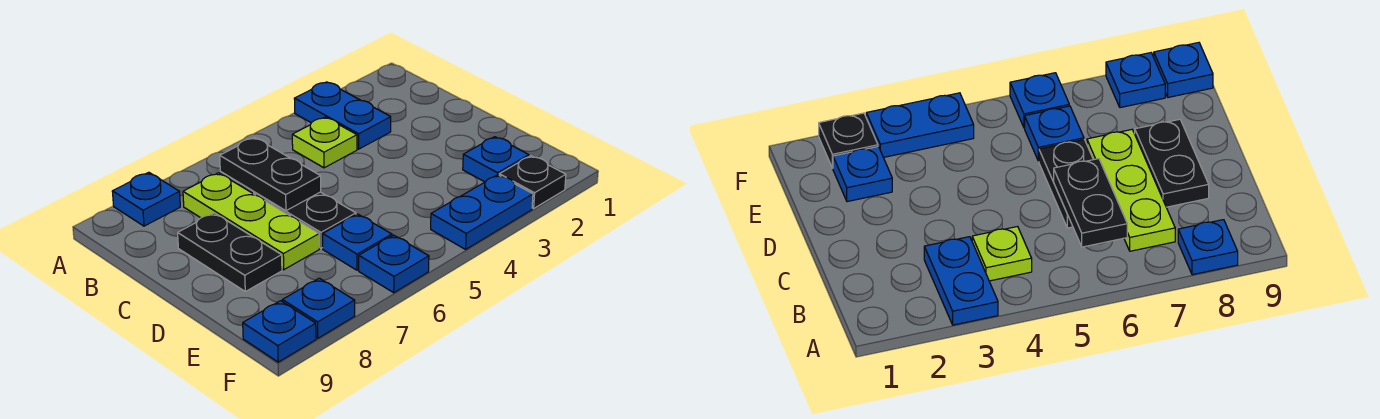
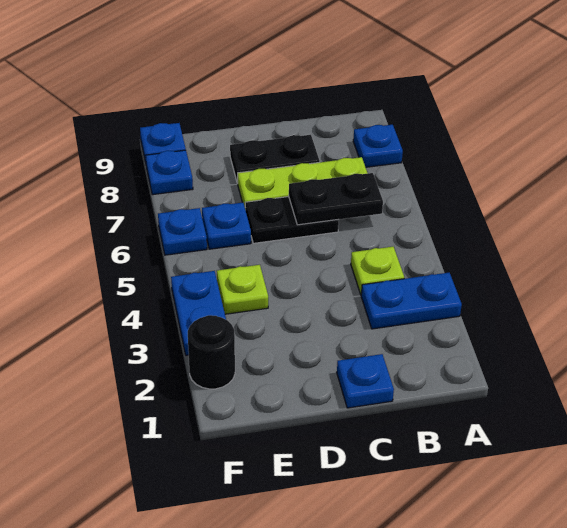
blue 1x1 plate [463,137,529,182] -> blue 1x1 plate moved to [337,354,394,408]
none -> lime 1x1 plate [217,265,268,314]
black 1x1 plate [499,156,566,208] -> black 1x1 round brick [188,315,235,389]

